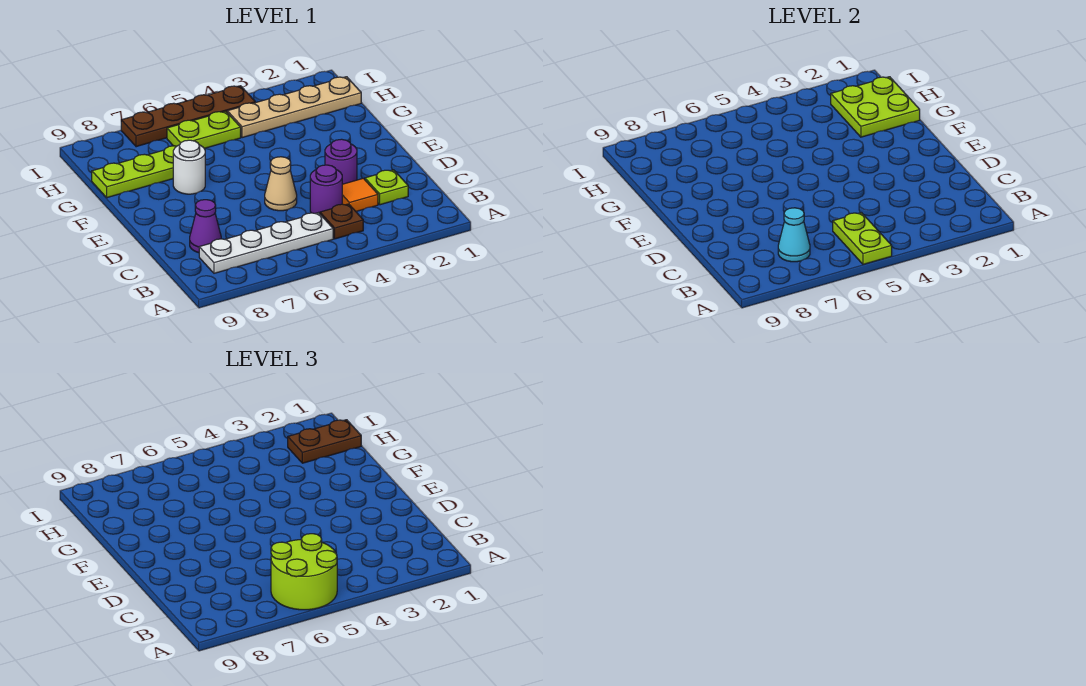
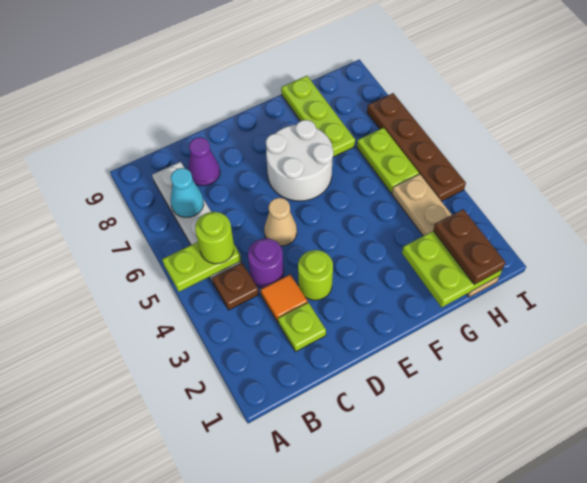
lime 2x2 round brick [271,534,337,610] -> lime 1x1 round brick [195,212,234,264]
purple 1x1 round brick [325,139,357,184] -> lime 1x1 round brick [298,250,333,300]
white 1x1 round brick [173,140,205,194] -> white 2x2 round brick [266,120,333,201]

